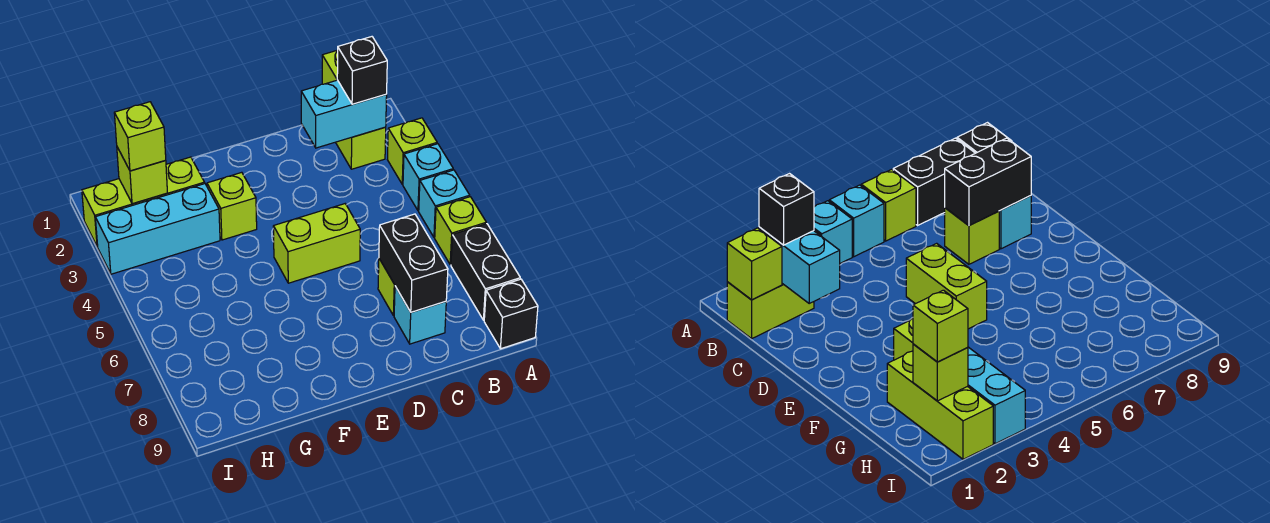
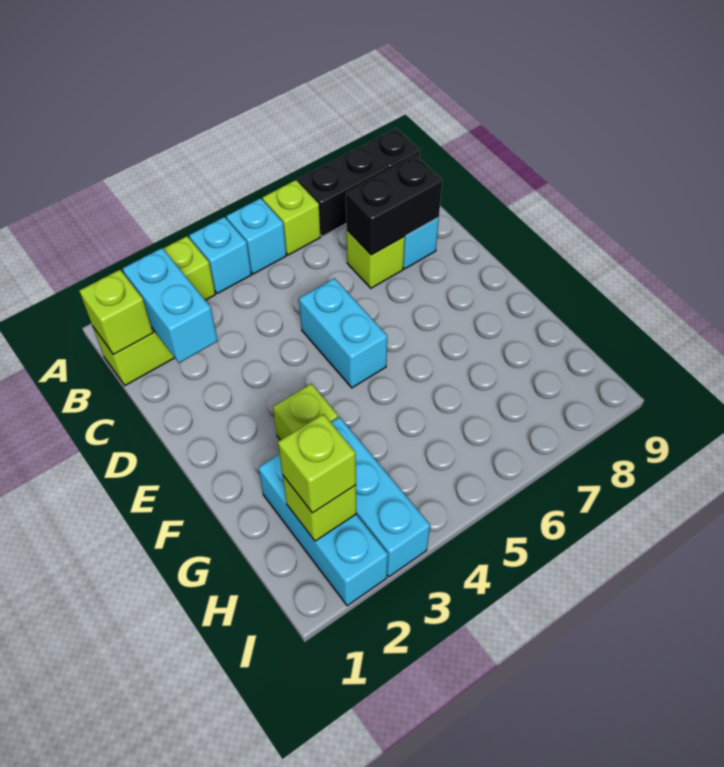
black 1x1 brick [337,37,387,104] -> none
lime 1x2 brick [273,204,360,283] -> cyan 1x2 brick [299,278,387,388]
lime 1x3 brick [82,157,205,247] -> cyan 1x3 brick [258,454,388,606]

